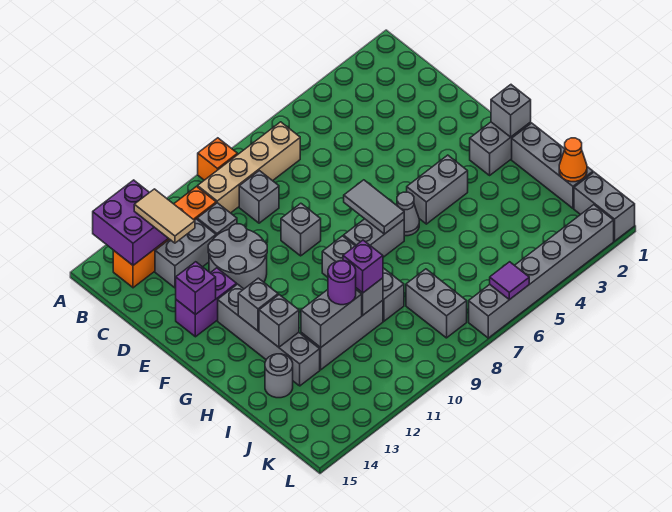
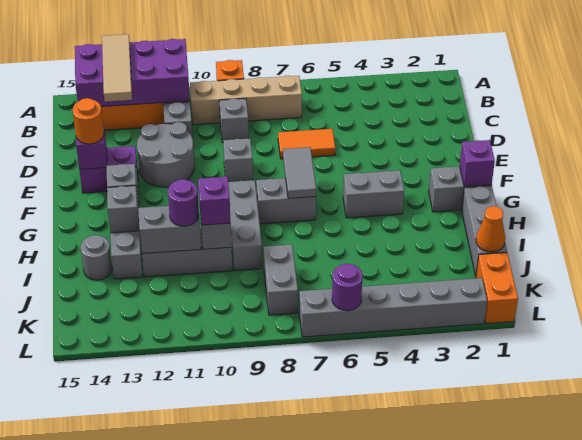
purple 2x2 brick [93,180,168,265] -> purple 2x4 brick [75,39,190,107]
tan 1x2 tile [134,189,195,243] -> tan 1x3 tile [102,34,132,102]
grey 1x2 brick [155,219,216,288] -> none
none -> orange 1x2 tile [278,129,335,159]
none -> orange 1x1 round brick [73,98,104,144]
grey 1x1 brick [491,85,531,137] -> purple 1x1 brick [460,140,495,186]
grey 1x1 cone [397,192,419,236] -> none
grey 1x2 brick [574,172,635,241] -> orange 1x2 brick [476,253,518,324]
purple 1x1 tile [490,262,529,300] -> purple 1x1 round brick [332,264,363,311]

